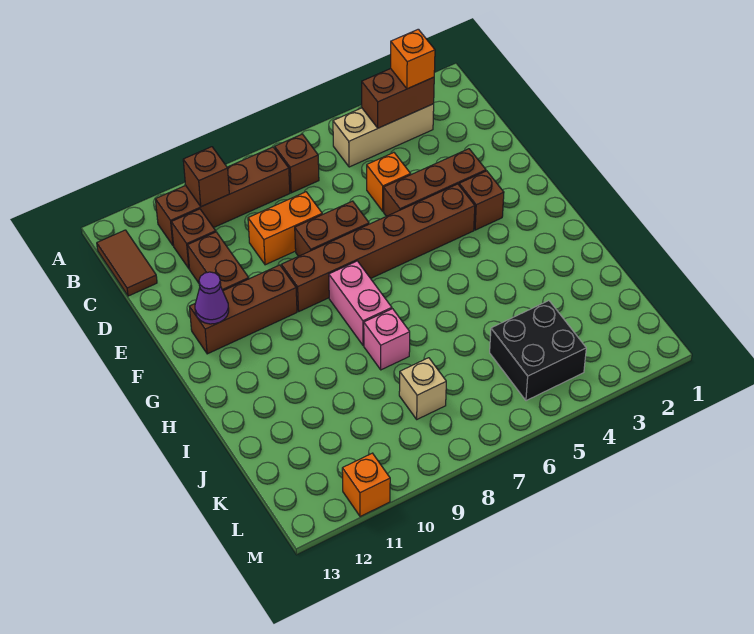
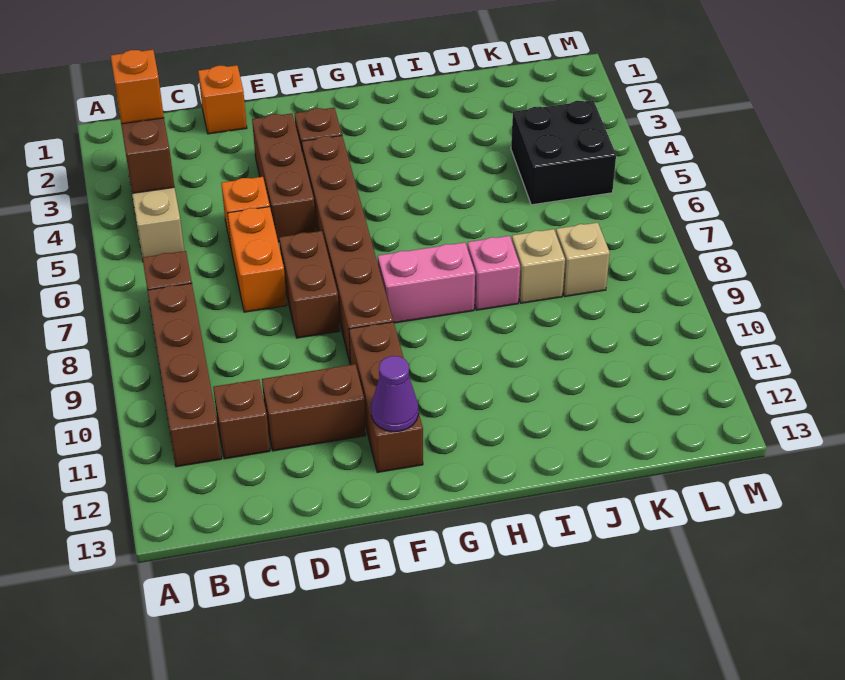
brown 1x1 brick [183,147,229,207] -> none
brown 1x2 tile [97,230,157,296] -> none
orange 1x2 brick [248,192,322,265] -> orange 1x2 brick moved to [228,207,287,312]
none -> tan 1x1 brick [512,229,565,303]
orange 1x1 brick [342,453,390,517] -> orange 1x1 brick moved to [198,65,247,134]

